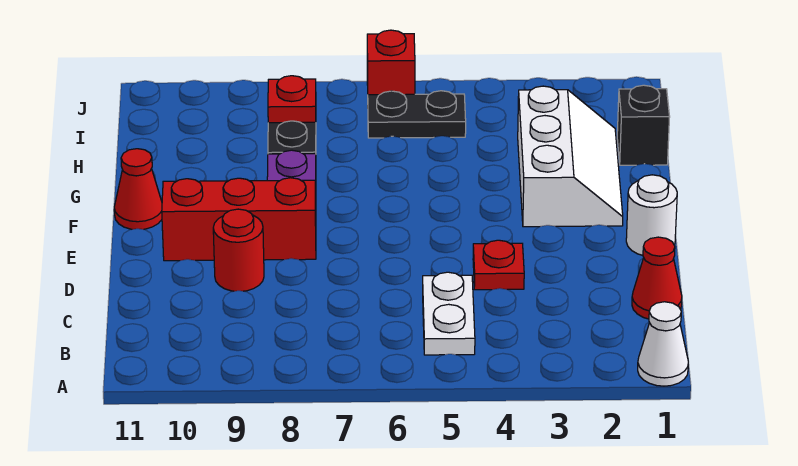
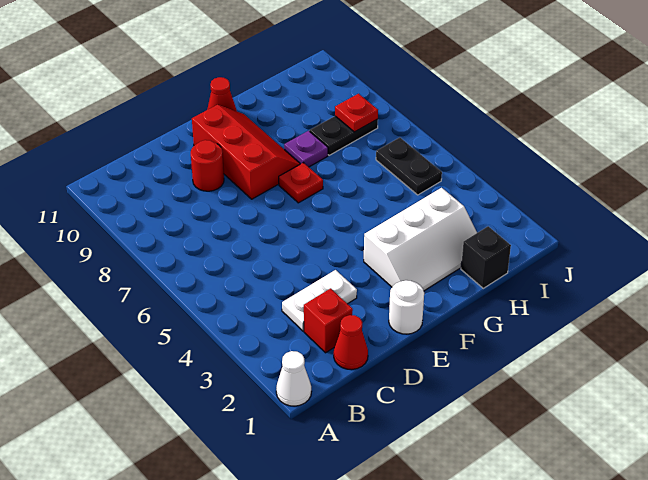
white 1x2 plate [423,272,475,355] -> white 1x2 plate moved to [282,270,357,331]
red 1x1 plate [473,240,524,290] -> red 1x1 plate moved to [279,163,323,203]
red 1x1 brick [367,30,415,95] -> red 1x1 brick moved to [304,288,353,353]

